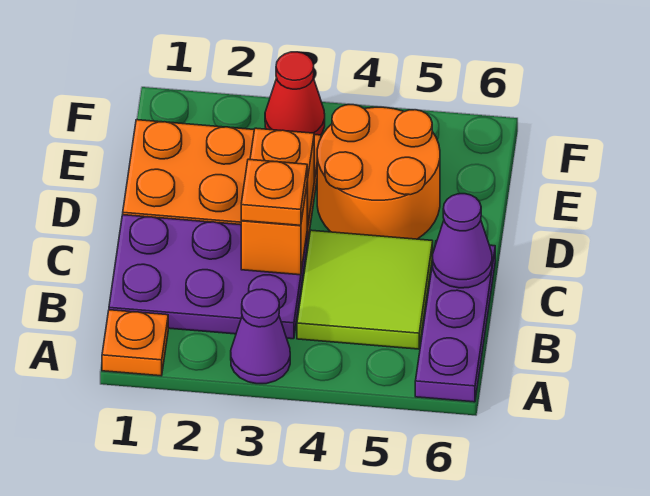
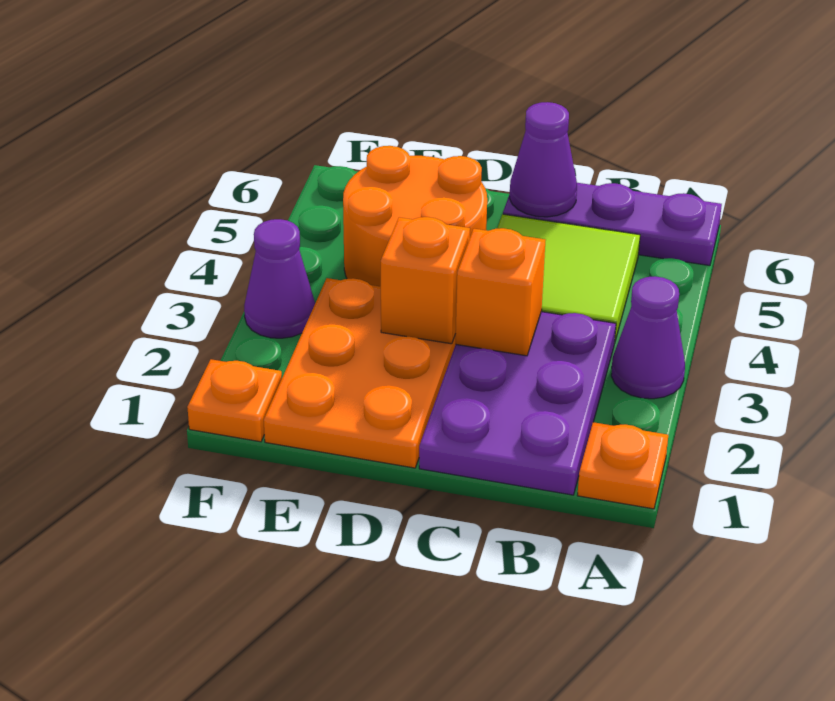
orange 1x1 plate [241,159,307,225] -> orange 1x1 plate moved to [187,359,282,442]
red 1x1 cone [265,52,325,135] -> purple 1x1 cone [244,219,315,338]

